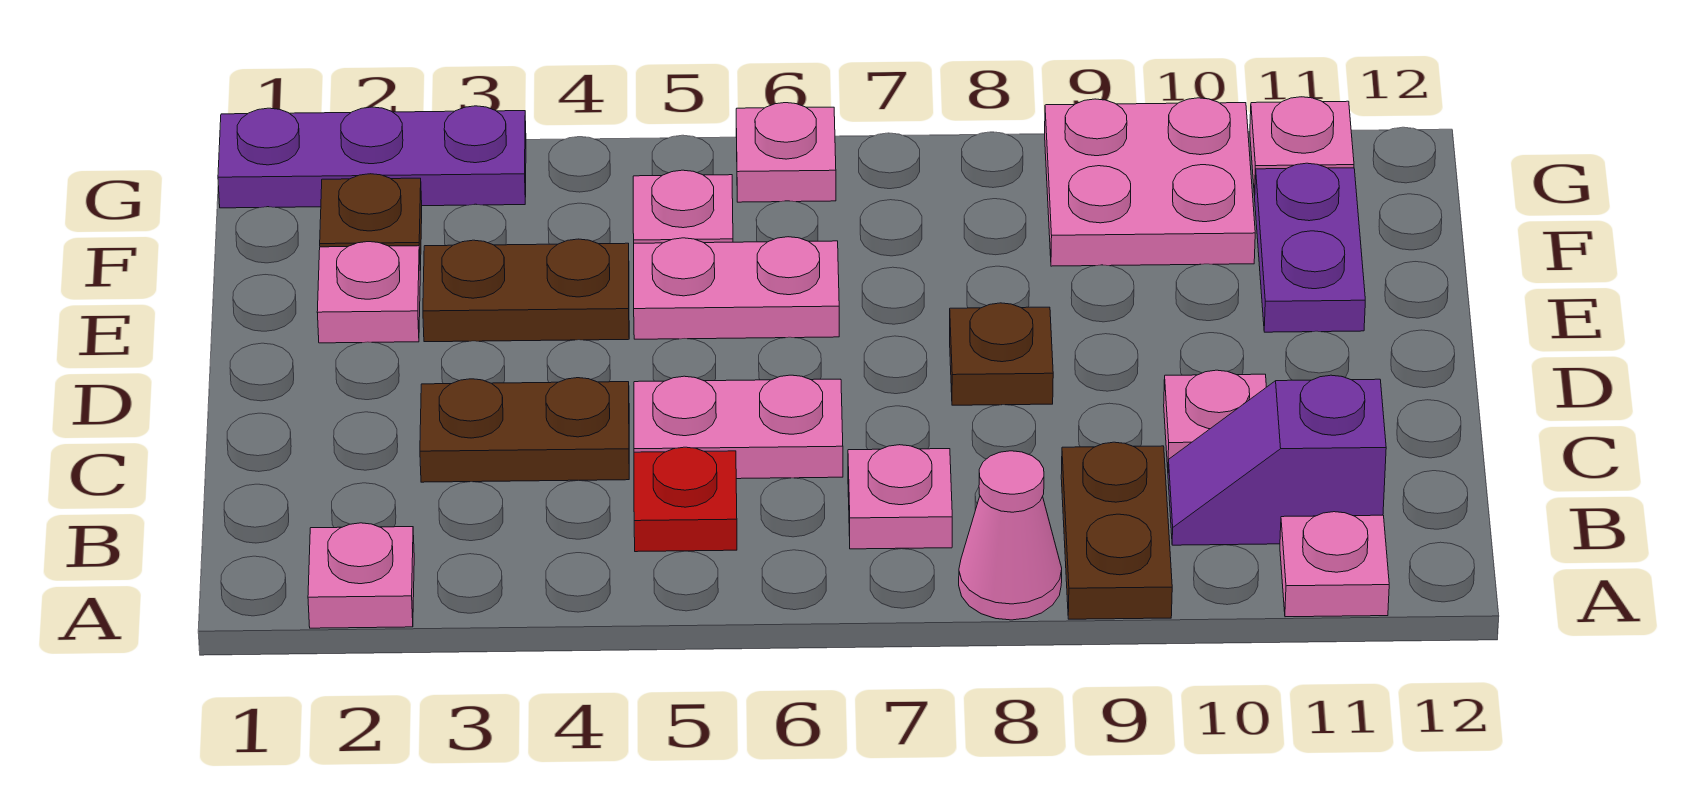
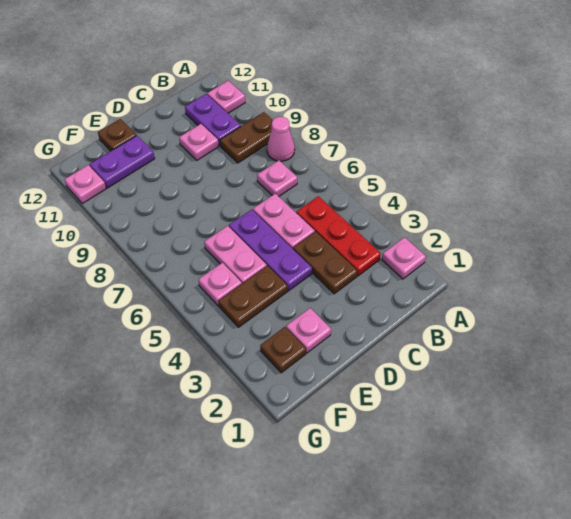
red 1x1 plate [634,447,737,552] -> red 1x3 plate [296,196,381,276]
purple 1x2 slope [1168,375,1386,545] -> purple 1x2 plate [185,94,241,146]
brown 1x1 plate [950,303,1053,405] -> brown 1x1 plate moved to [98,119,136,151]
brown 1x2 plate [423,239,629,342] -> brown 1x2 plate turned to [218,266,288,327]
pink 2x2 plate [1045,98,1255,266] -> none
purple 1x3 plate [218,106,526,208] -> purple 1x3 plate moved to [229,210,312,291]
pink 1x1 plate [736,103,836,202] -> none

